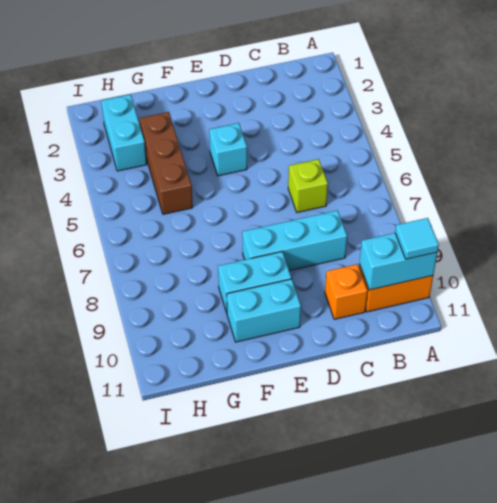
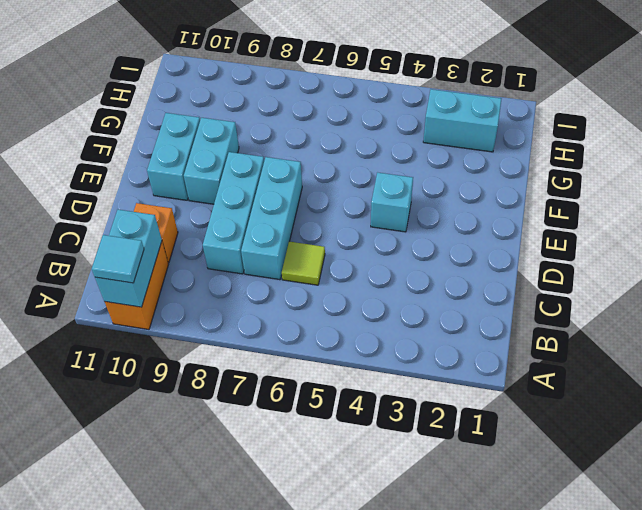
lime 1x1 brick [288,159,328,212] -> lime 1x1 tile [282,241,325,285]
none -> cyan 1x3 brick [241,157,302,280]
brown 1x3 brick [139,112,193,214] -> none

